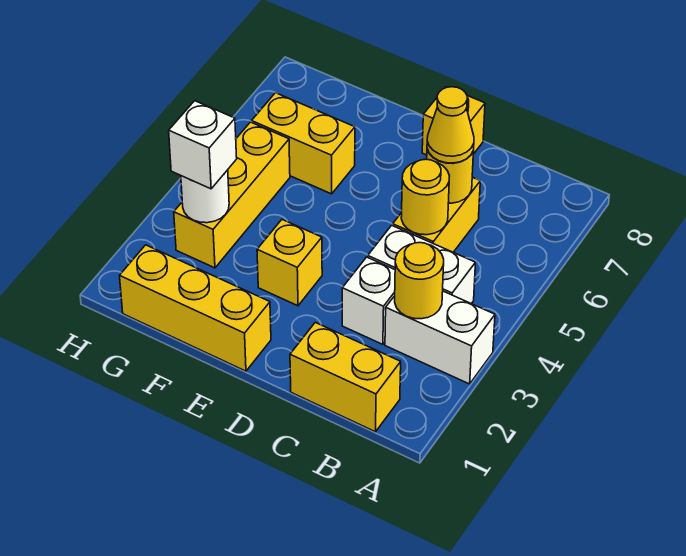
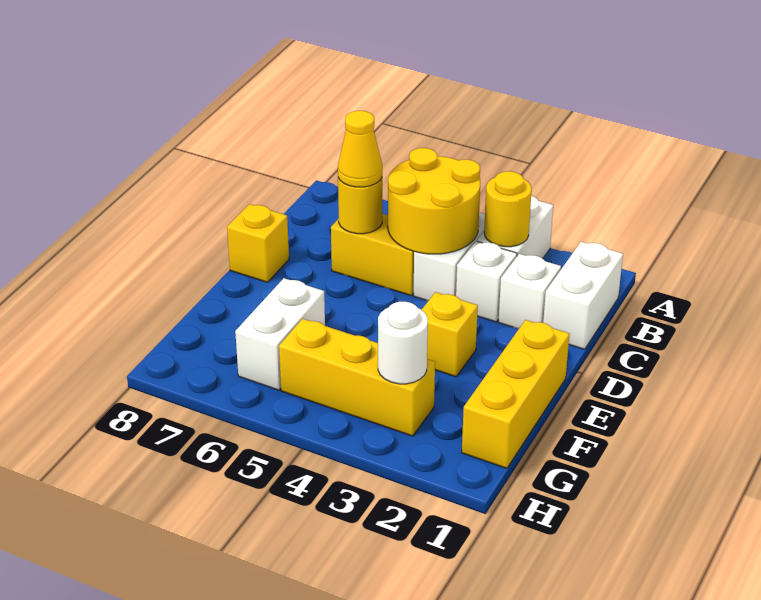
yellow 1x2 brick [290,322,401,432] -> white 1x2 brick [543,242,623,349]
yellow 1x1 round brick [401,159,449,235] -> yellow 2x2 round brick [388,148,480,254]
yellow 1x2 brick [252,93,355,194] -> white 1x2 brick [235,278,325,390]
white 1x1 brick [169,101,237,189] -> white 1x1 brick moved to [498,254,561,329]

